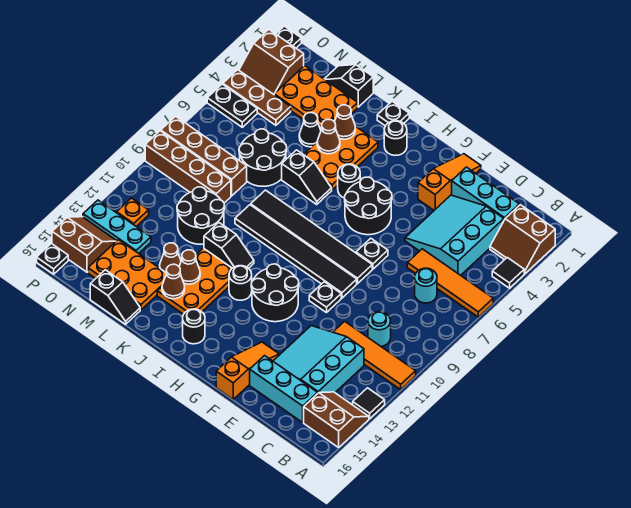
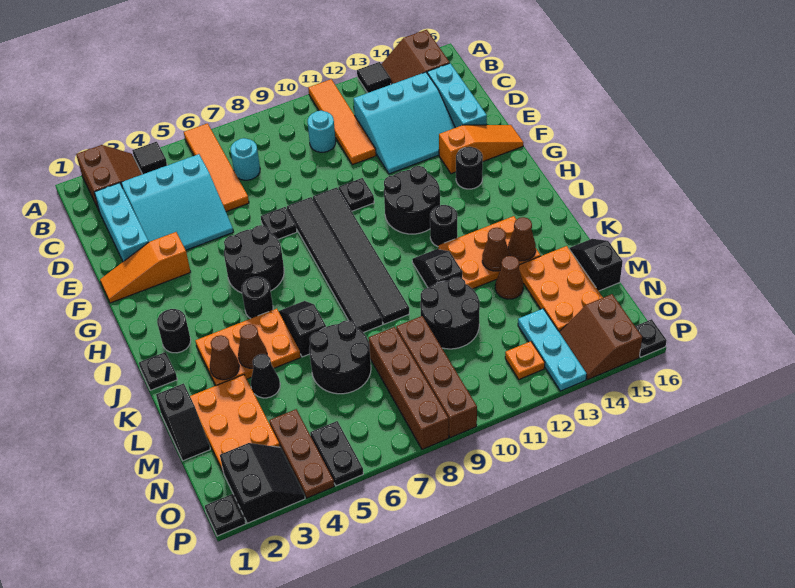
orange 1x3 slope [216,342,279,399] -> orange 1x3 slope turned to [439,125,523,174]
black 1x1 round brick [183,309,205,344] -> black 1x1 round brick moved to [456,147,483,189]
brown 2x2 slope [239,29,304,94] -> black 2x2 slope [220,443,305,523]

